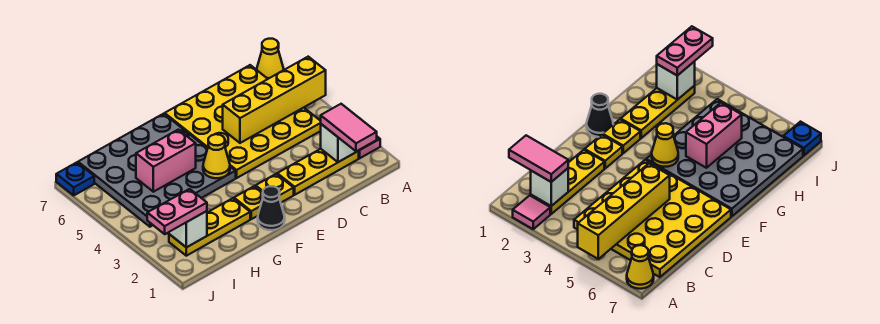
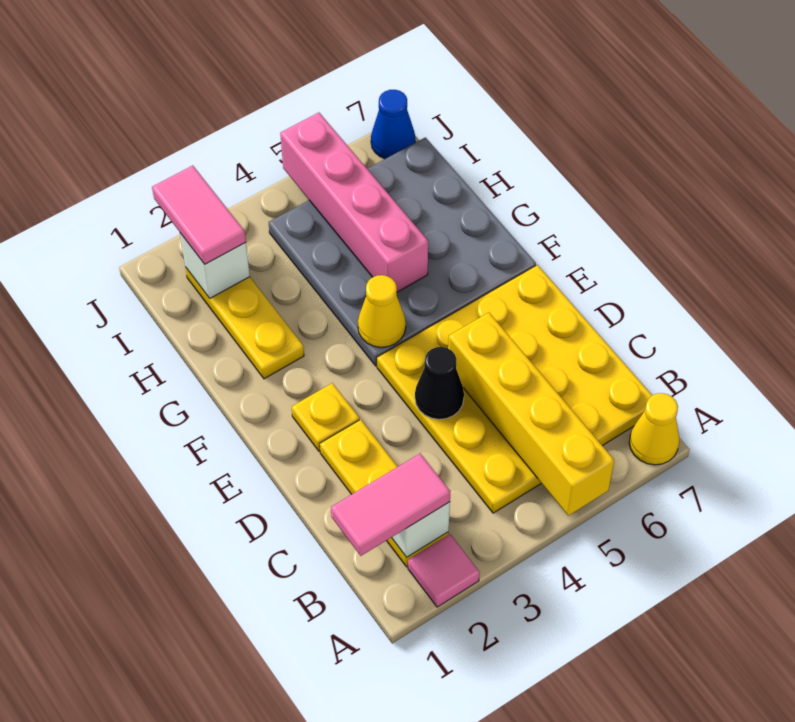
black 1x1 cone [258,186,285,230] -> black 1x1 cone moved to [415,347,464,419]
yellow 1x1 plate [234,186,263,219] -> none
pink 1x2 brick [136,130,196,192] -> pink 1x4 brick [280,113,428,292]
pink 1x2 plate [147,189,207,234] -> pink 1x2 tile [152,166,246,264]
blue 1x1 plate [56,162,94,195] -> blue 1x1 cone [371,90,415,159]

